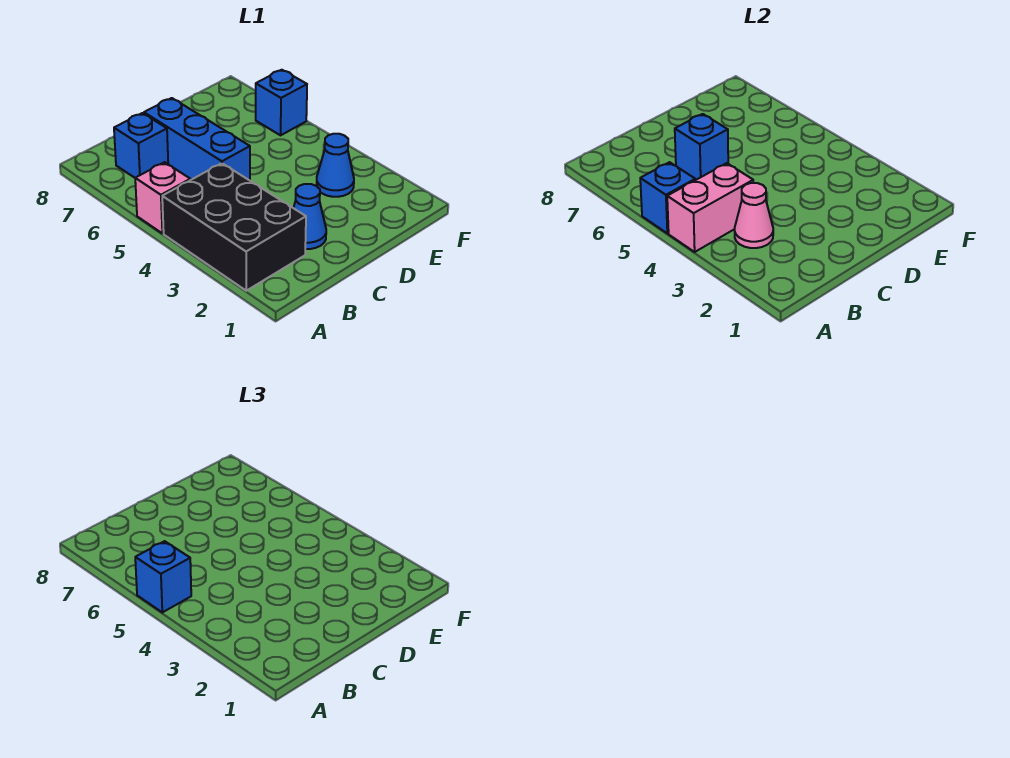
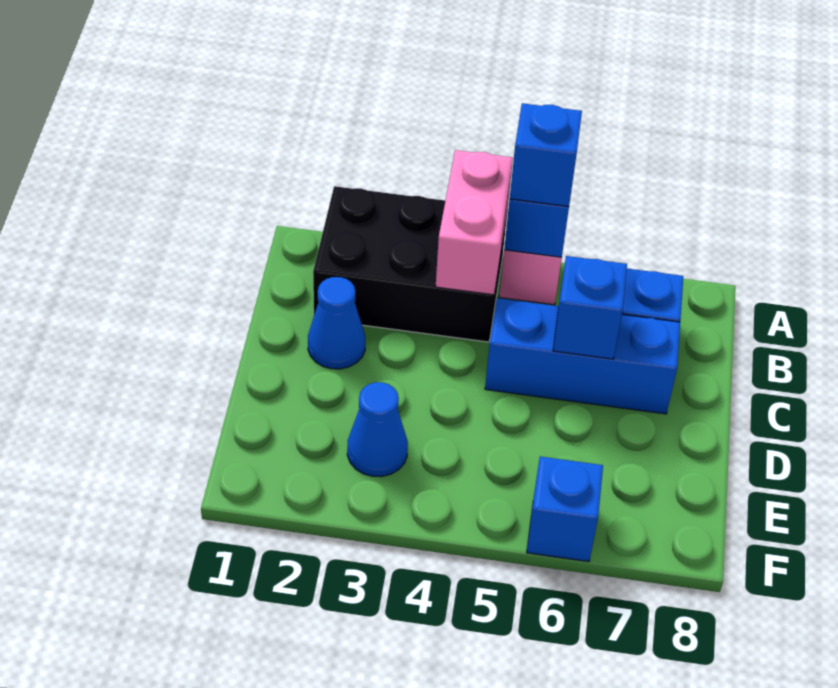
pink 1x1 cone [735,183,773,248] -> none

